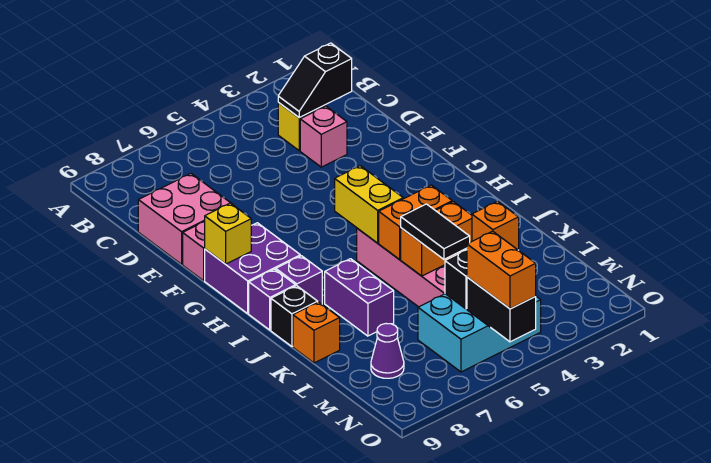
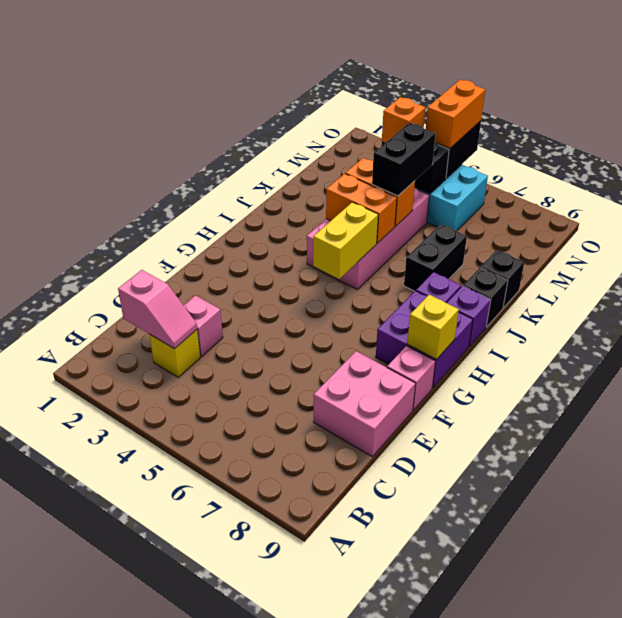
black 1x2 slope [278,43,352,118] -> pink 1x2 slope [118,270,197,349]
purple 1x2 brick [325,259,394,336] -> black 1x2 brick [404,224,467,291]
black 1x2 tile [401,204,470,259] -> black 1x2 brick [372,123,435,196]
orange 1x1 brick [293,302,340,363] -> black 1x1 brick [481,250,524,308]
purple 1x1 cone [371,324,404,378] -> none

